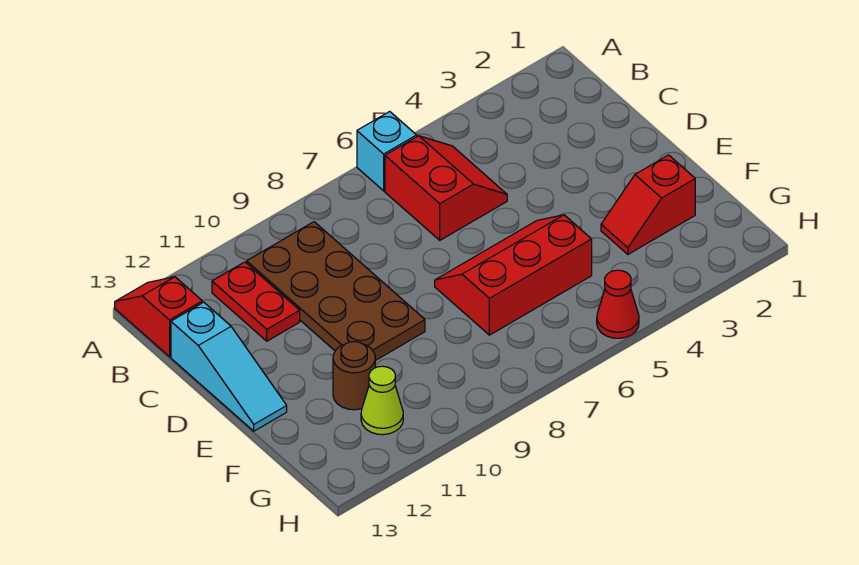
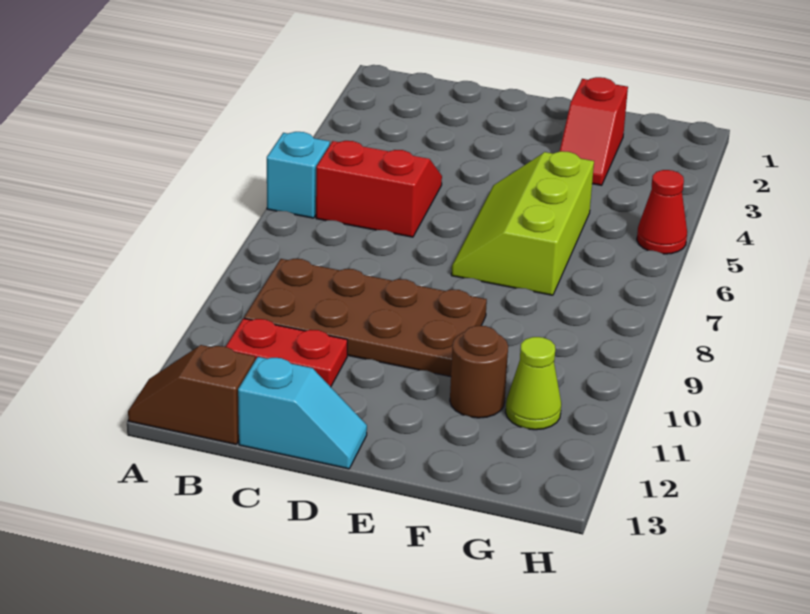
red 1x2 slope [115,277,202,357] -> brown 1x2 slope [128,345,255,444]
cyan 1x3 slope [171,302,287,431] -> cyan 1x2 slope [238,357,367,469]
red 2x3 slope [435,215,592,335] -> lime 2x3 slope [451,151,594,295]

